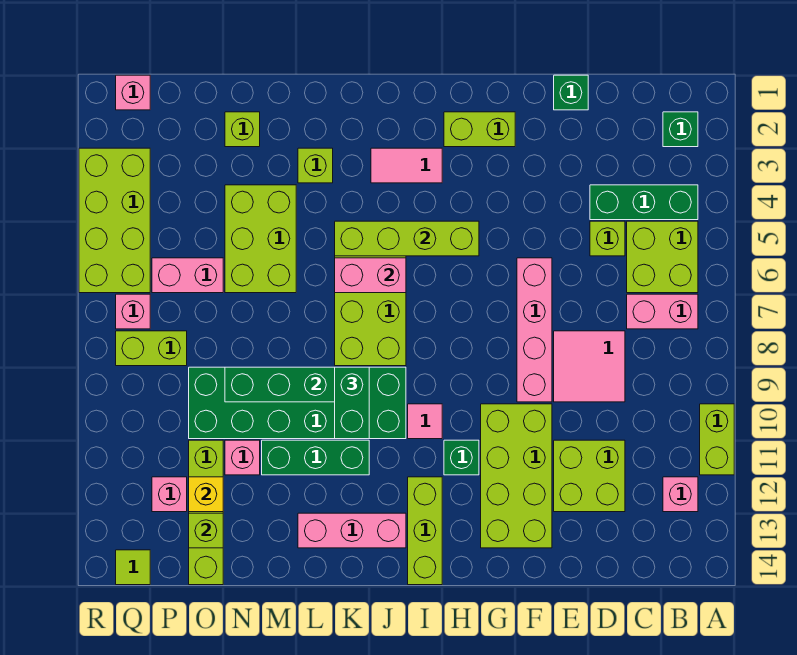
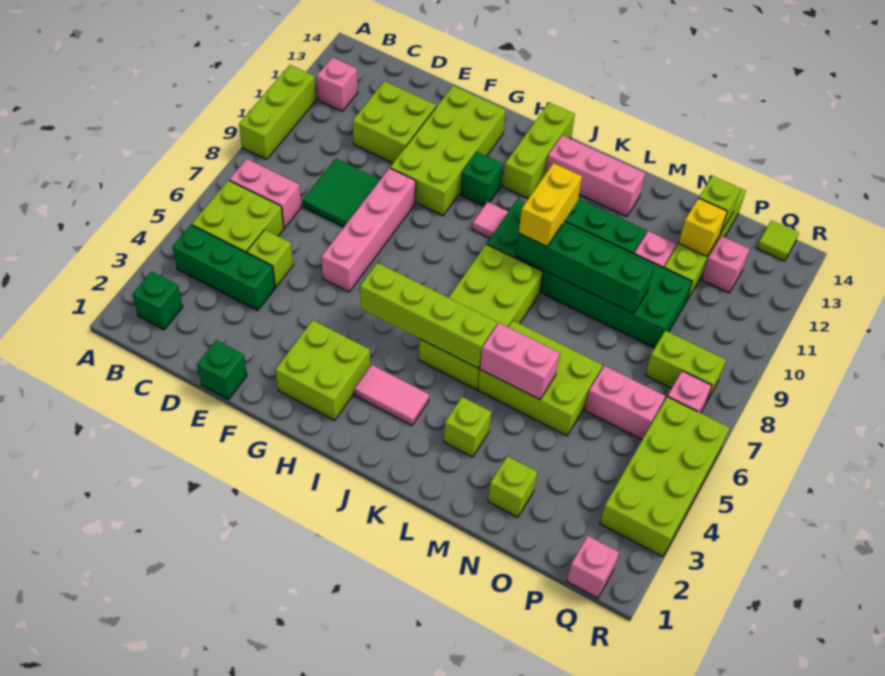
lime 1x2 brick [700,404,734,475] -> lime 1x3 brick [239,65,316,160]
pink 2x2 tile [554,331,625,402] -> green 2x2 tile [303,159,380,227]
lime 1x2 brick [444,112,515,147] -> lime 2x2 brick [276,320,370,420]
pink 1x2 brick [335,258,406,293] -> pink 1x2 brick moved to [480,323,560,399]
green 1x2 brick [335,367,369,439] -> yellow 1x2 brick [519,163,582,246]
lime 2x3 brick [225,185,296,293] -> lime 2x3 brick turned to [478,321,602,436]

